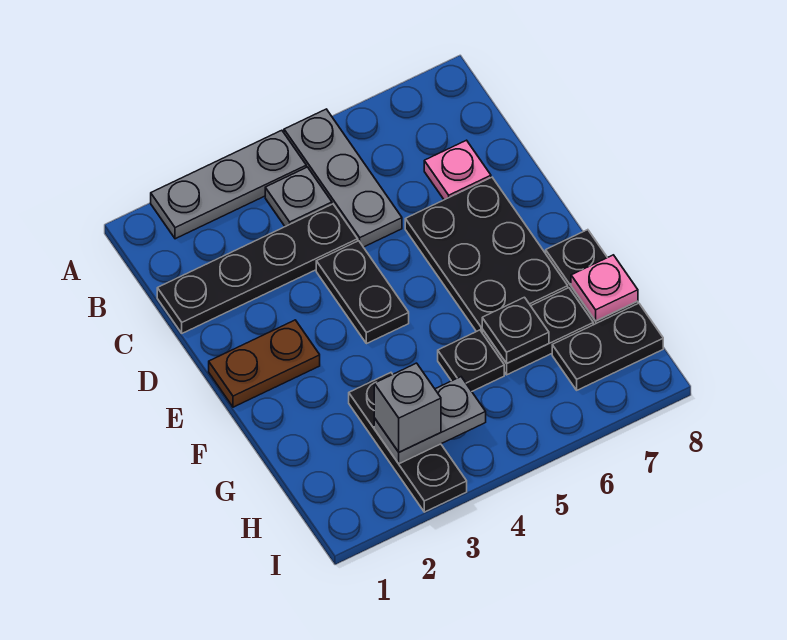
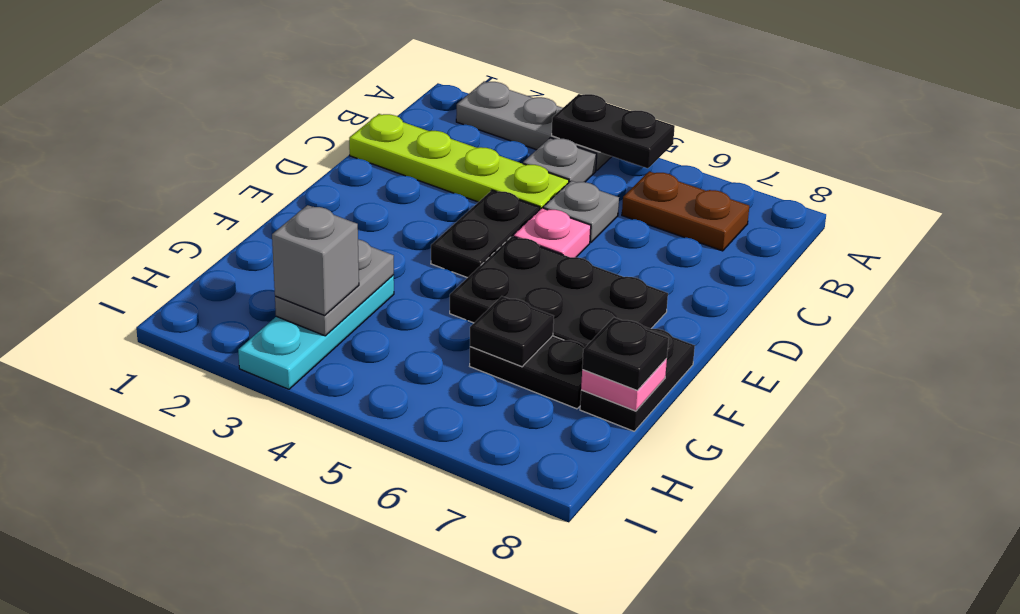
grey 1x3 plate [284,109,402,247] -> grey 1x1 plate [543,181,619,242]
black 1x4 plate [157,204,358,333] -> lime 1x4 plate [349,114,569,209]
pink 1x1 plate [424,140,491,200] -> pink 1x1 plate moved to [513,208,591,257]
black 2x3 plate [405,177,568,332] -> black 2x3 plate turned to [450,236,668,347]
brown 1x2 plate [209,320,320,407] -> brown 1x2 plate moved to [622,171,749,251]
black 1x3 plate [349,373,467,512] -> cyan 1x3 plate [238,275,394,389]
black 1x1 plate [438,330,504,391] -> black 1x1 plate moved to [582,317,669,390]
grey 1x2 plate [374,377,486,464] -> grey 1x2 plate turned to [275,239,394,336]
black 1x2 plate [552,303,663,390] -> black 1x2 plate moved to [552,94,675,168]

